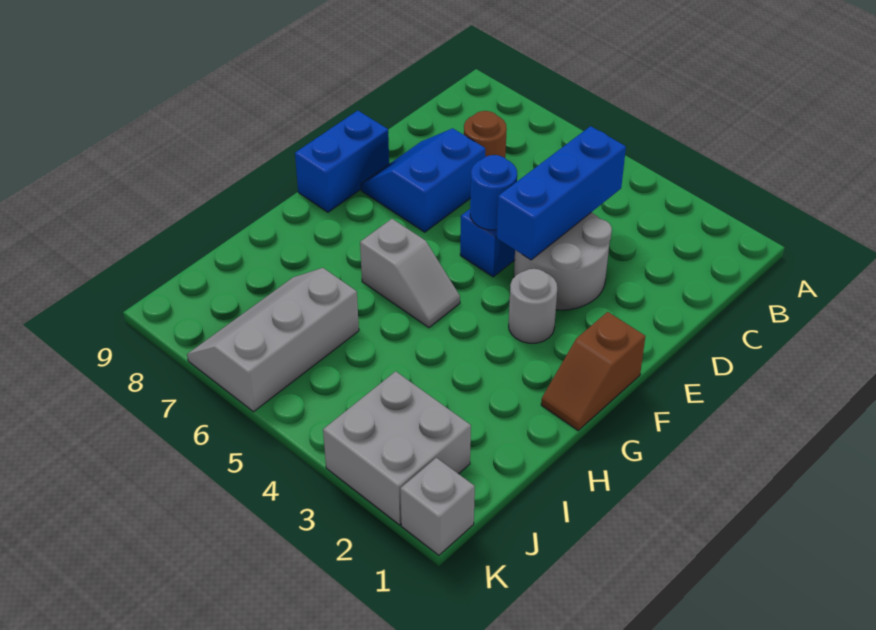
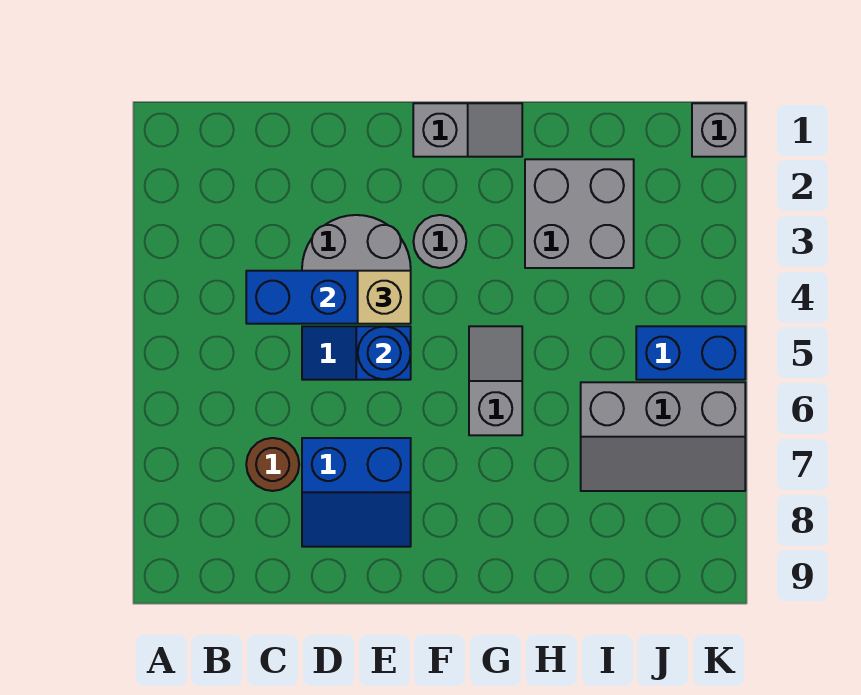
none -> tan 1x1 brick [358,271,411,324]
blue 1x2 brick [295,111,389,212] -> blue 1x2 brick moved to [636,326,745,380]
brown 1x2 slope [541,312,645,430] -> grey 1x2 slope [413,103,522,157]
grey 2x2 brick [323,371,471,525] -> grey 2x2 brick moved to [525,159,634,268]

